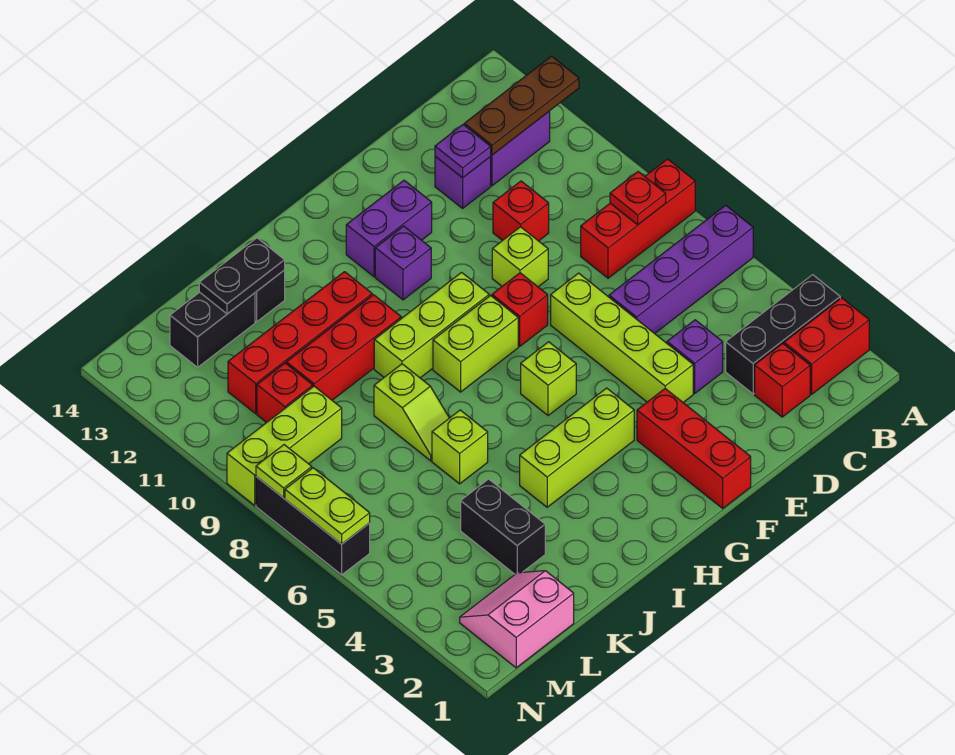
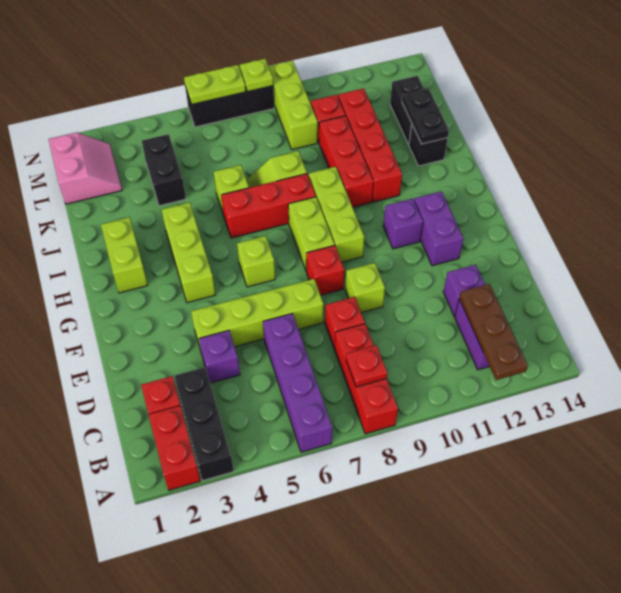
red 1x1 brick [493,181,549,241] -> red 1x1 brick moved to [325,297,365,349]
purple 1x1 plate [435,125,491,178] -> none
red 1x3 brick [637,389,751,508] -> red 1x3 brick moved to [221,174,316,238]
none -> lime 1x2 brick [101,217,148,293]
black 1x2 brick [461,479,545,574] -> black 1x2 brick turned to [142,134,186,206]

